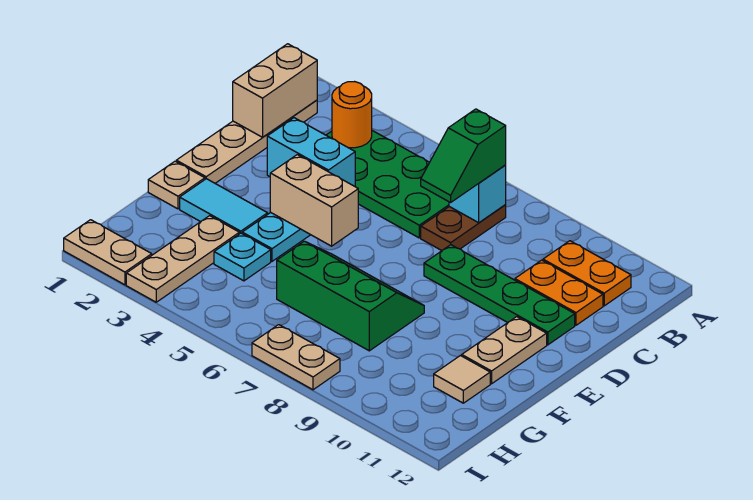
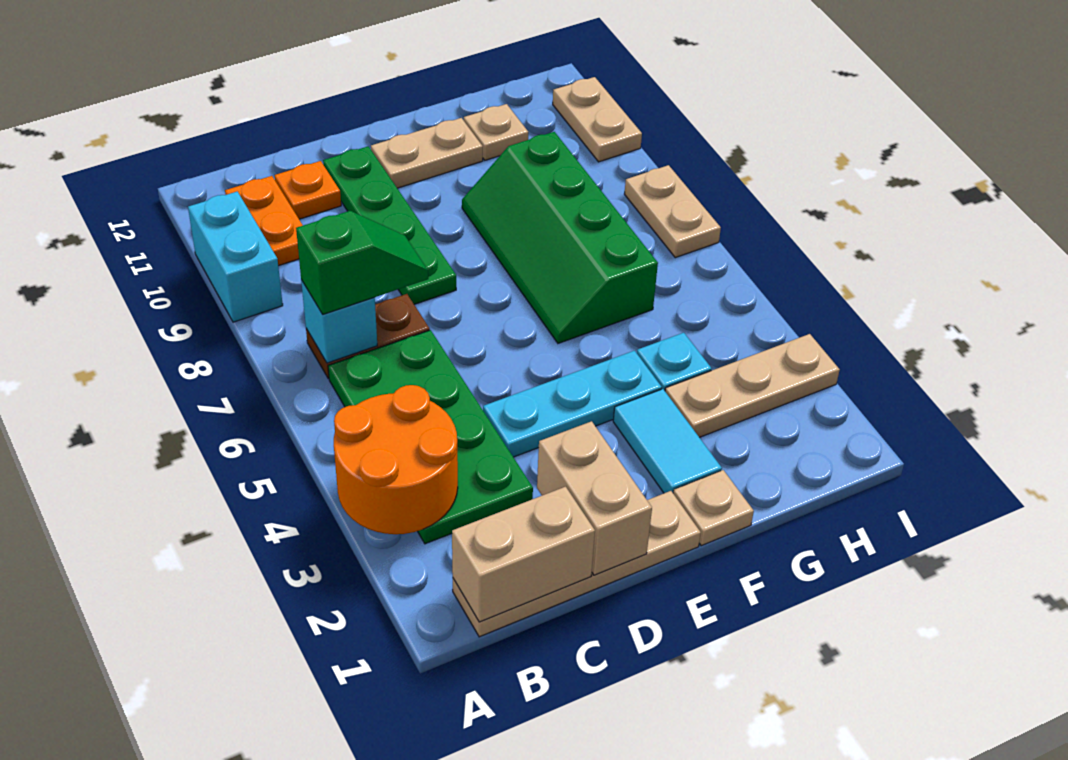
orange 1x1 round brick [332,82,372,148] -> orange 2x2 round brick [334,385,458,534]
orange 1x2 plate [515,260,603,325] -> orange 1x1 plate [275,161,341,219]
cyan 1x2 brick [267,118,355,186] -> cyan 1x2 brick moved to [188,191,283,322]
tan 1x2 brick [270,155,358,246] -> tan 1x2 brick moved to [537,421,652,575]
green 2x3 slope [277,241,424,351] -> green 2x4 slope [462,132,658,343]
tan 1x1 tile [434,356,490,403] -> tan 1x1 plate [464,104,528,160]
tan 1x2 plate [64,220,152,285] -> tan 1x2 plate moved to [553,77,642,162]

